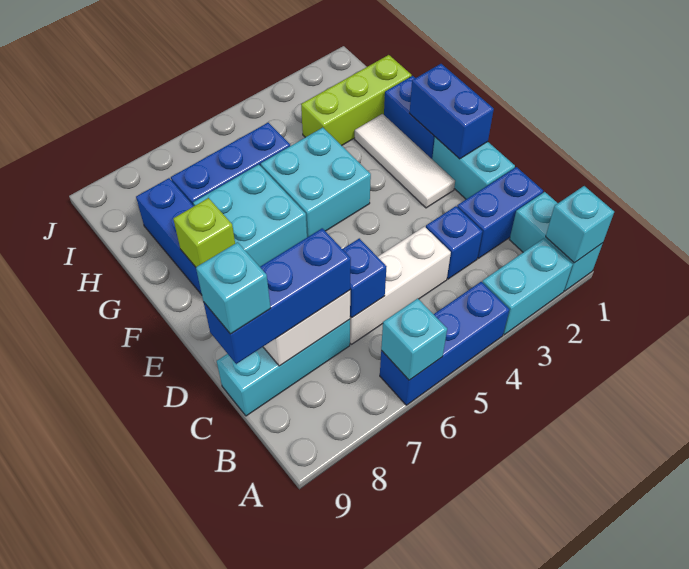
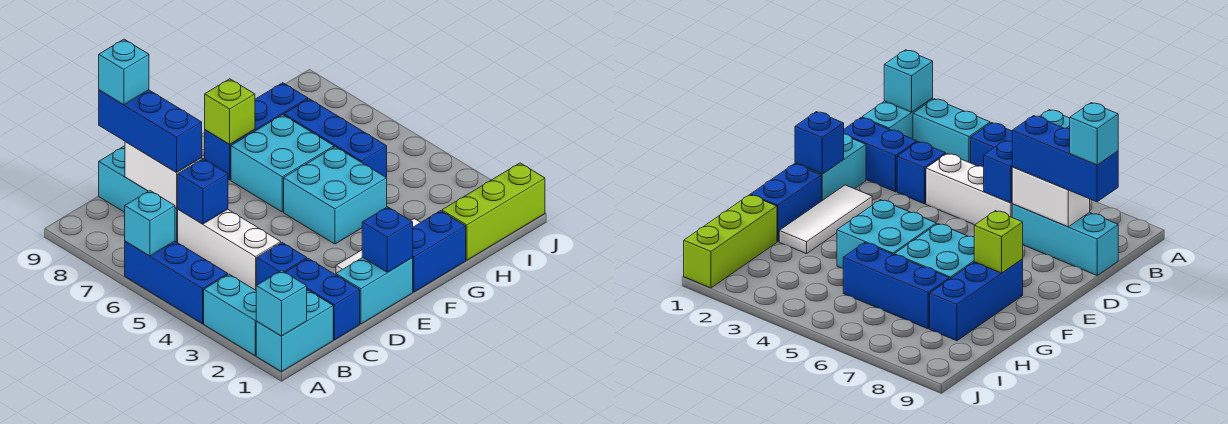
blue 1x2 brick [410,64,494,159] -> blue 1x1 brick [362,207,413,272]
lime 1x3 brick [301,55,411,146] -> lime 1x3 brick turned to [442,163,545,260]

